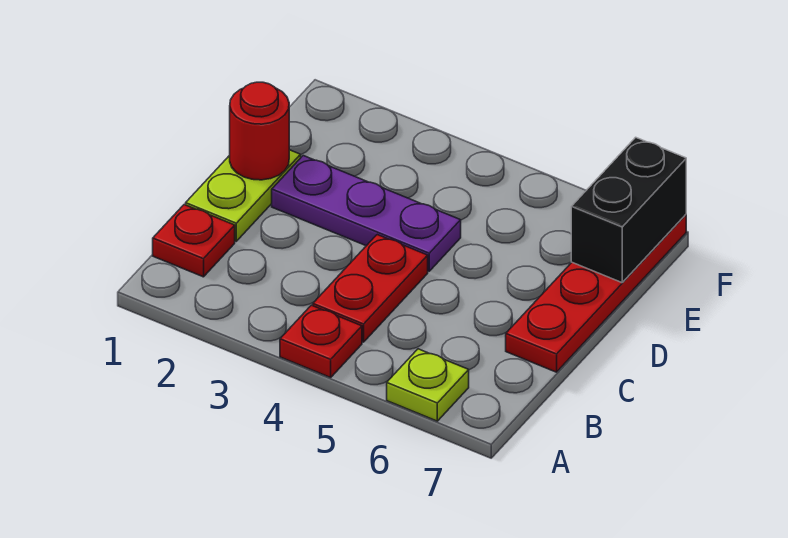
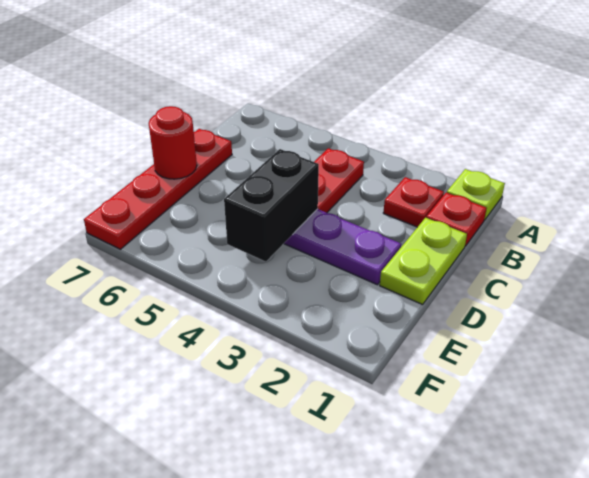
red 1x1 plate [280,305,362,378] -> red 1x1 plate moved to [383,177,444,227]
lime 1x1 plate [387,349,469,421] -> lime 1x1 plate moved to [447,169,505,220]
red 1x1 round brick [230,82,289,180] -> red 1x1 round brick moved to [149,106,197,179]
black 1x2 brick [571,137,686,283] -> black 1x2 brick moved to [224,149,319,262]

